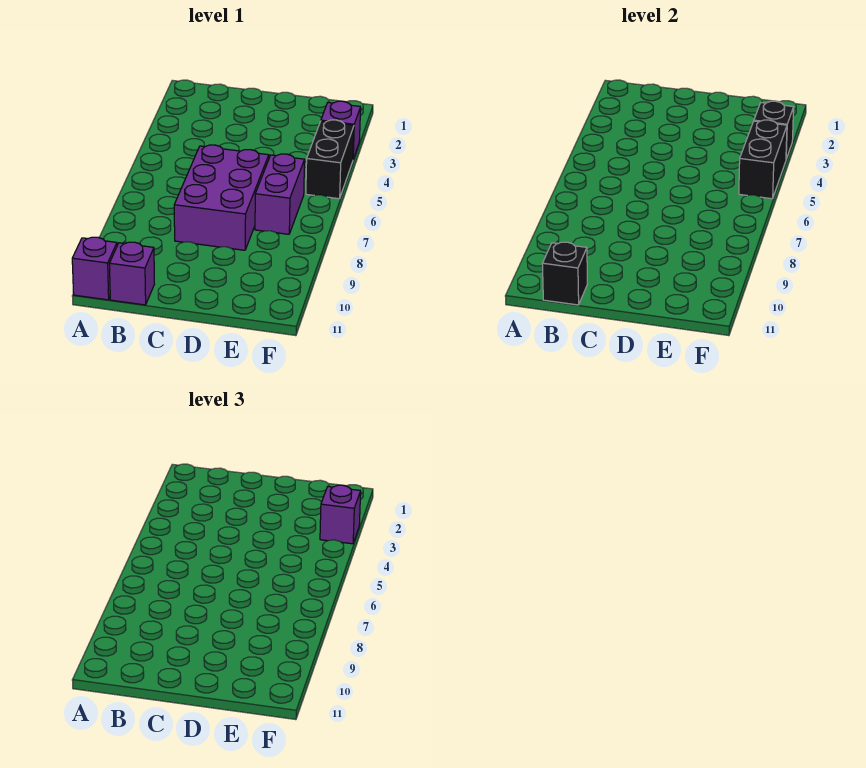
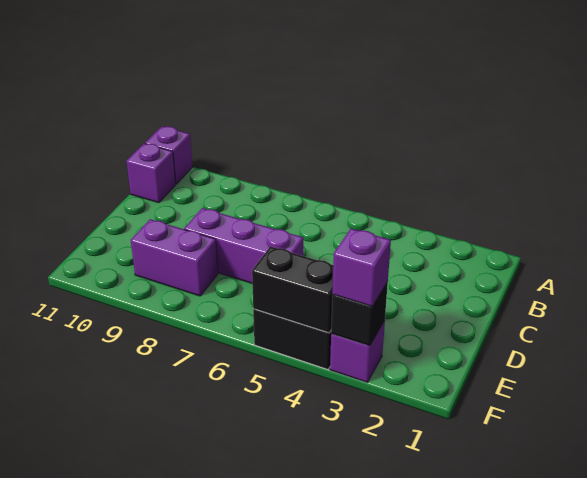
black 1x1 brick [542,242,587,305] -> none
purple 2x3 brick [174,145,269,250] -> purple 1x3 brick [184,208,303,283]
purple 1x2 brick [255,154,305,234] -> purple 1x2 brick moved to [131,219,218,296]

